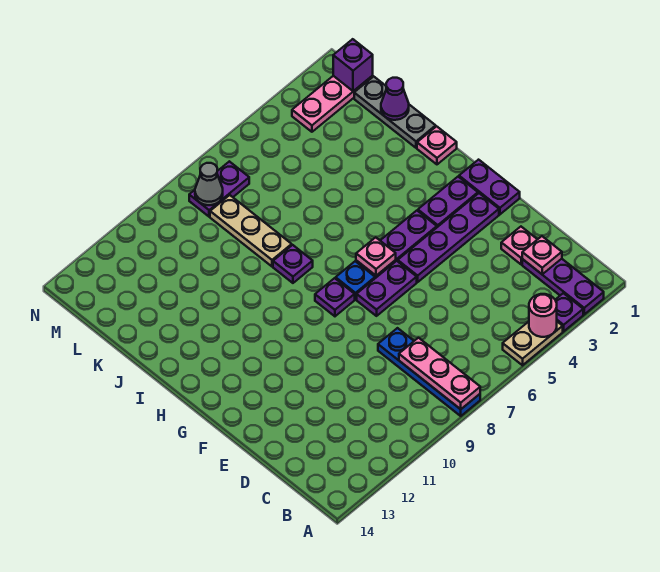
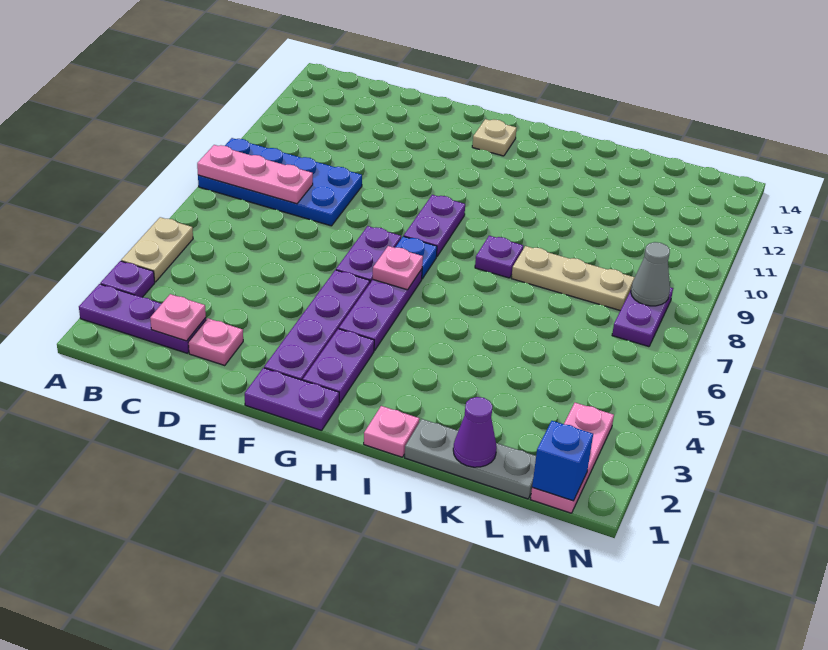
pink 1x1 round brick [529,294,557,337] -> none
blue 1x4 plate [378,328,480,416] -> blue 2x4 plate [198,138,362,226]
purple 1x1 plate [315,278,355,316] -> purple 1x2 plate [404,195,465,257]
none -> tan 1x1 plate [472,119,517,156]
purple 1x1 brick [333,39,373,91] -> blue 1x1 brick [532,421,593,501]

